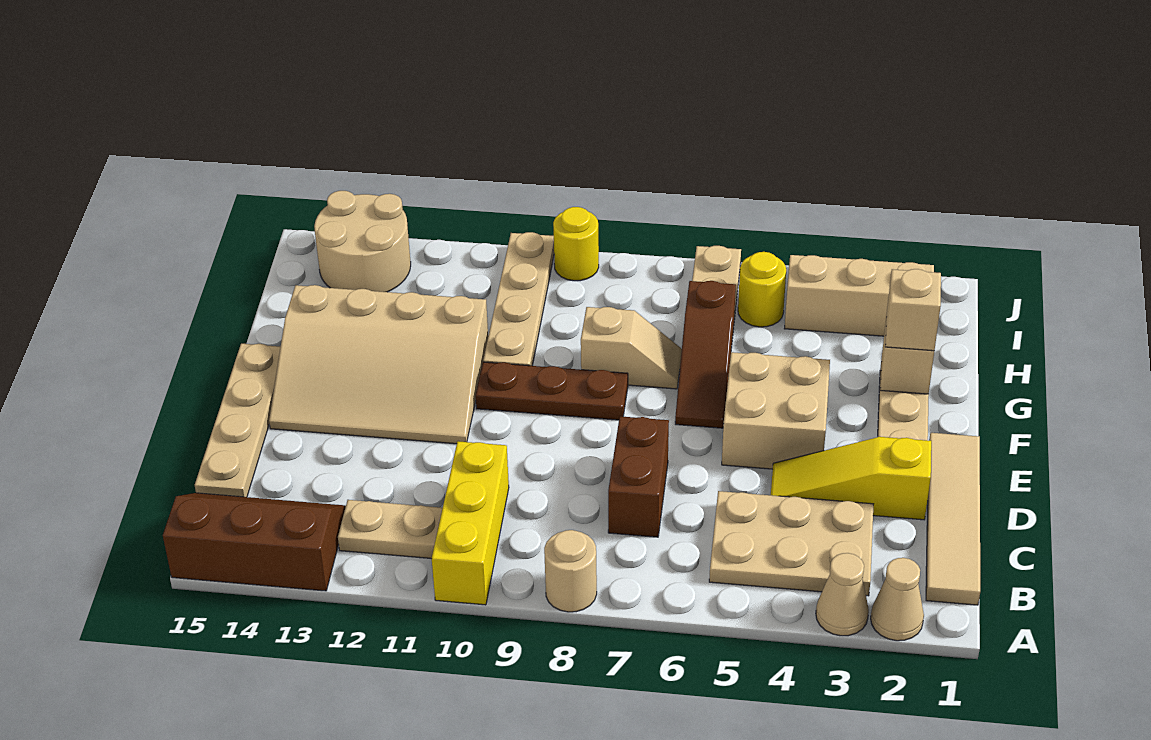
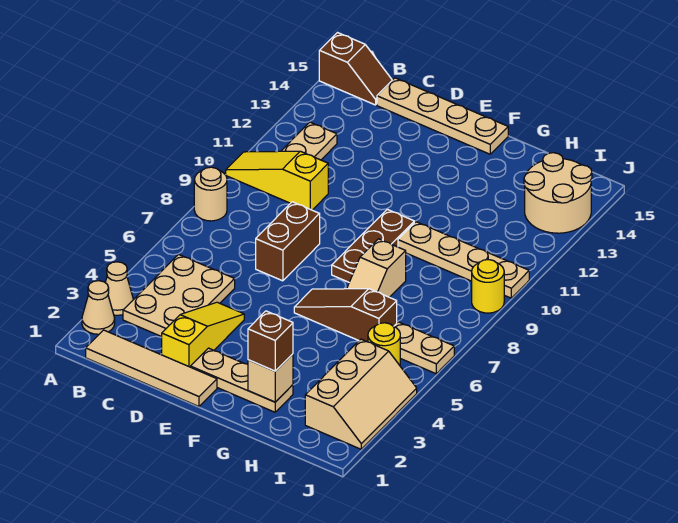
yellow 1x3 brick [432,441,509,605] -> yellow 1x3 slope [226,151,328,210]
brown 2x3 slope [163,493,346,591] -> brown 1x2 slope [319,33,392,105]
brown 1x2 brick [608,416,669,537] -> brown 1x2 brick turned to [256,202,320,281]
tan 2x2 brick [722,352,830,469] -> none
tan 3x4 slope [269,285,488,444] -> none
tan 1x1 brick [885,269,941,351] -> brown 1x1 brick [248,311,293,371]

